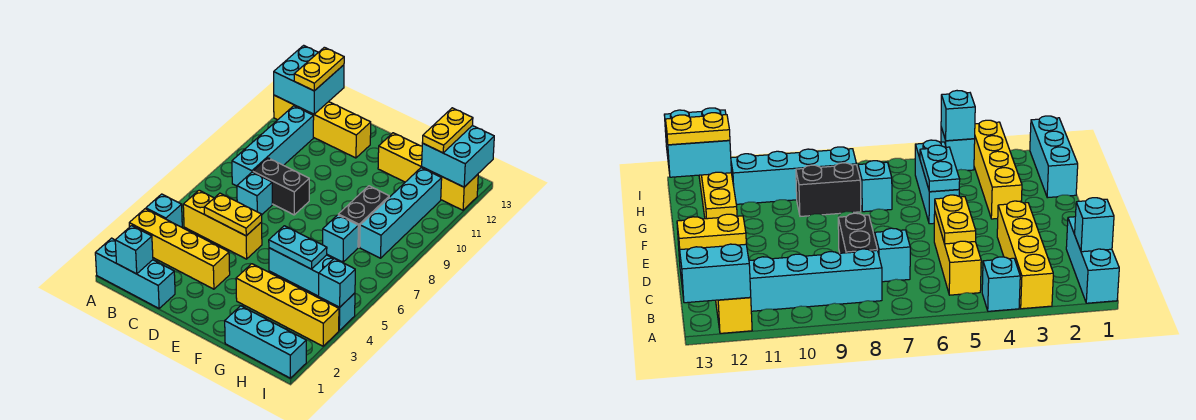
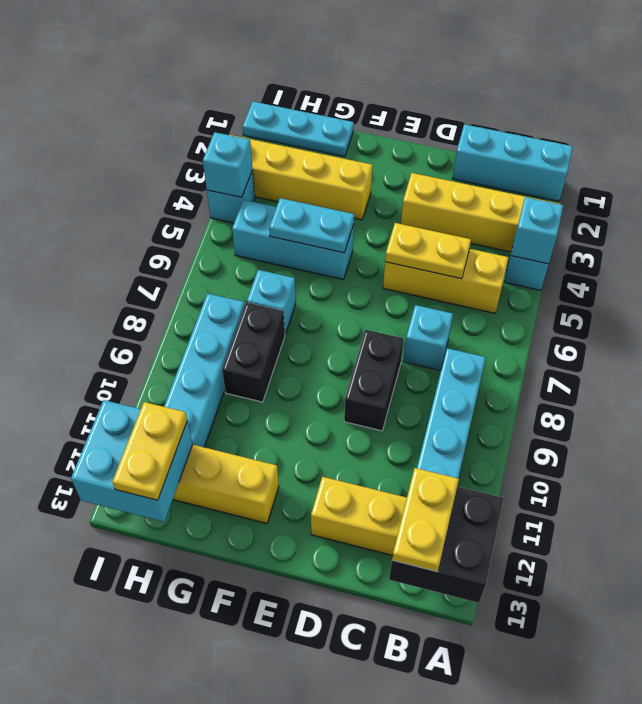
cyan 2x2 brick [274,45,344,114] -> black 2x2 brick [389,487,504,603]
cyan 1x1 brick [115,226,153,274] -> cyan 1x1 brick moved to [511,197,563,264]
black 1x2 brick [253,158,309,215] -> black 1x2 brick turned to [344,330,404,431]
cyan 1x3 brick [225,306,306,378] -> cyan 1x3 plate [243,102,354,157]

